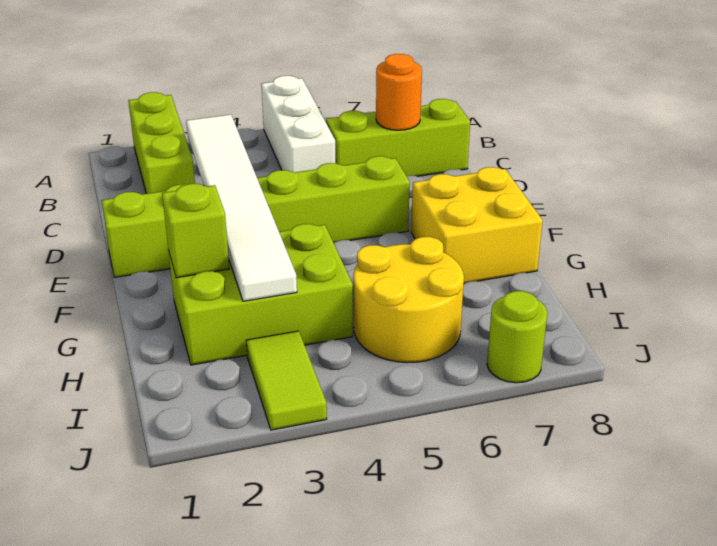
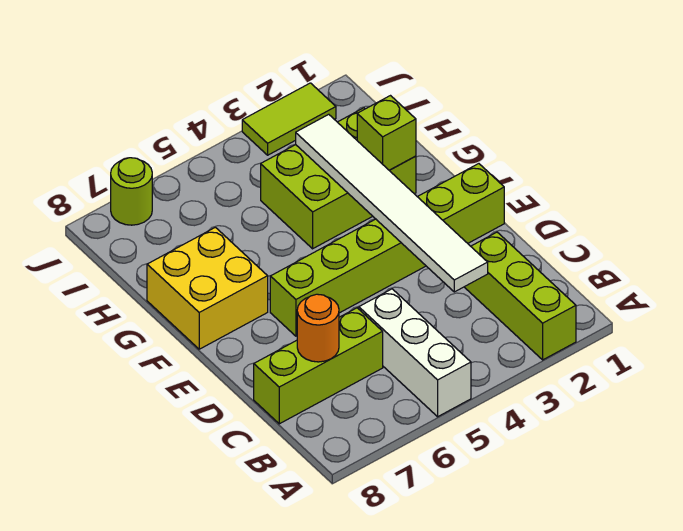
yellow 2x2 round brick [354,237,464,363] -> none
lime 1x2 tile [246,331,327,430] -> lime 1x2 tile turned to [242,83,336,155]

